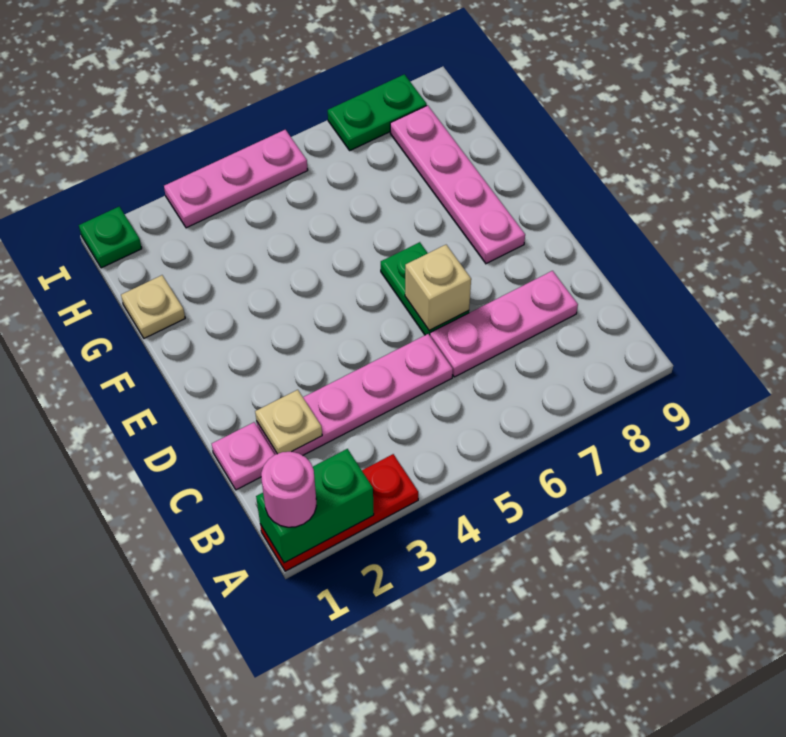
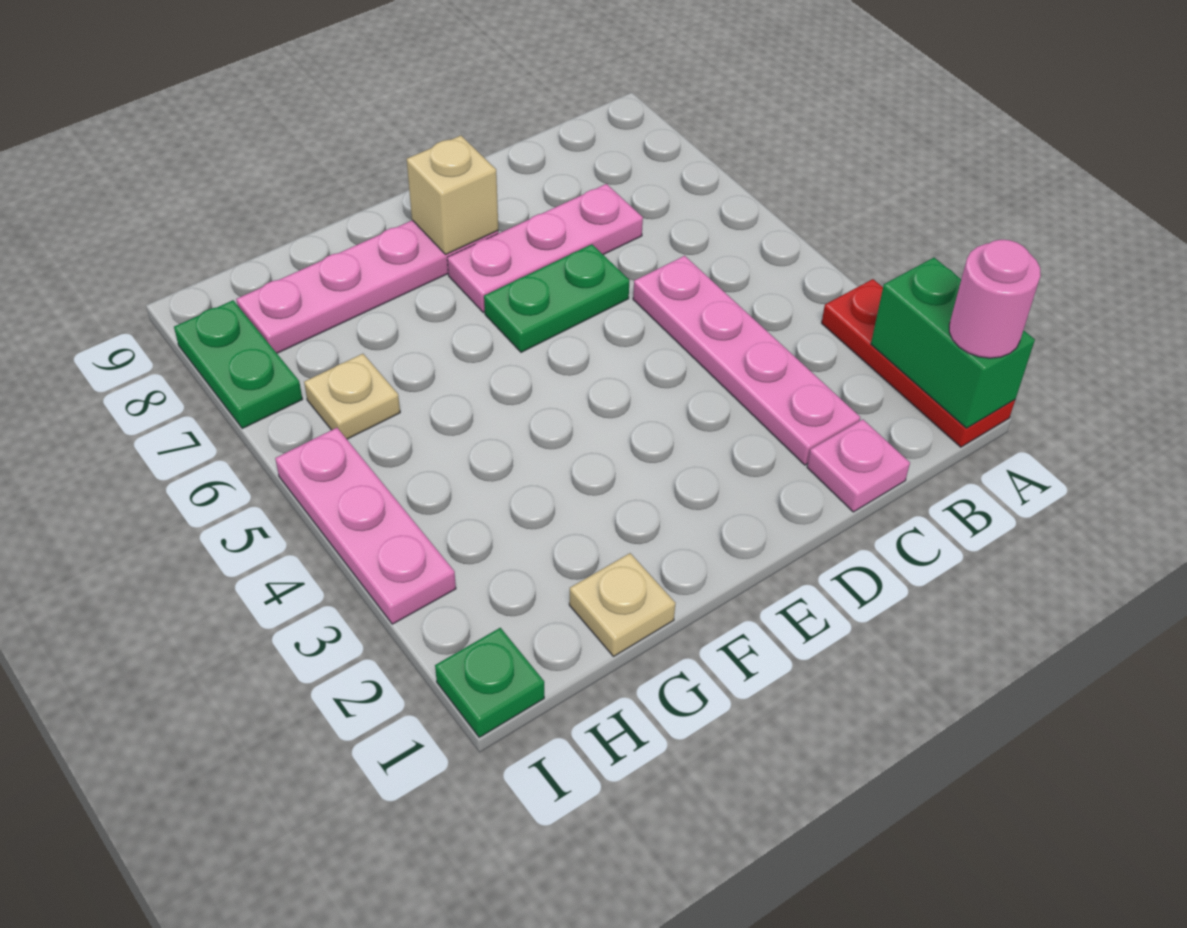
tan 1x1 plate [255,390,322,454] -> tan 1x1 plate moved to [304,354,400,439]
pink 1x3 plate [430,271,578,377] -> pink 1x3 plate turned to [447,184,643,312]
tan 1x1 brick [405,245,471,331] -> tan 1x1 brick moved to [407,136,498,255]

